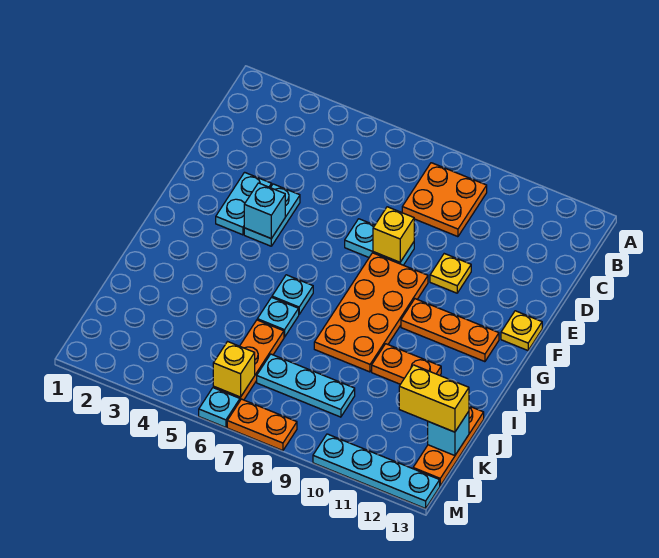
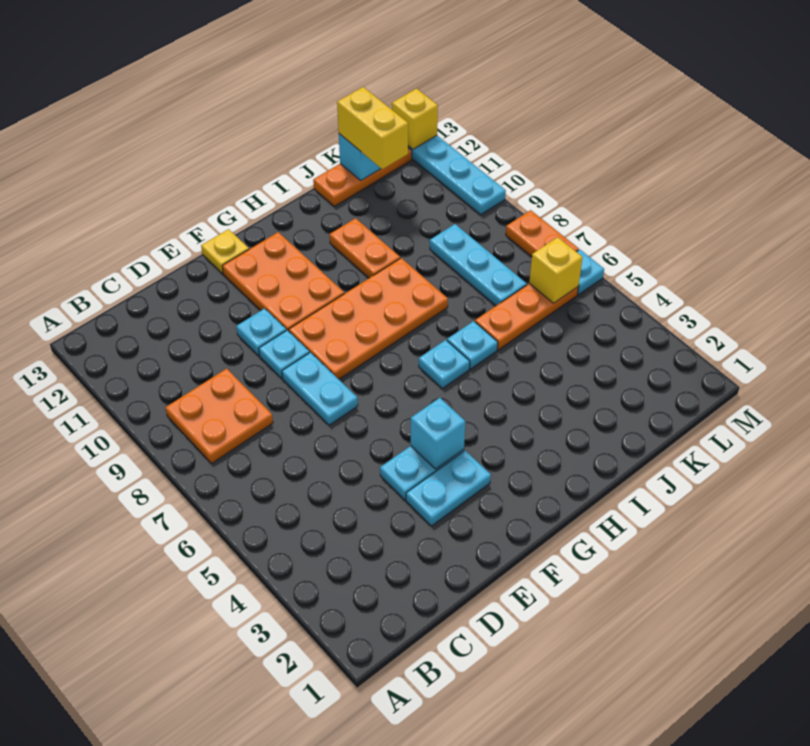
yellow 1x1 brick [373,207,414,262] -> yellow 1x1 brick moved to [392,89,438,149]
none -> cyan 1x1 plate [259,330,309,378]
yellow 1x1 plate [430,254,471,293] -> cyan 1x1 plate [236,309,286,356]
orange 1x3 plate [401,299,499,362] -> orange 2x3 plate [222,232,344,331]

